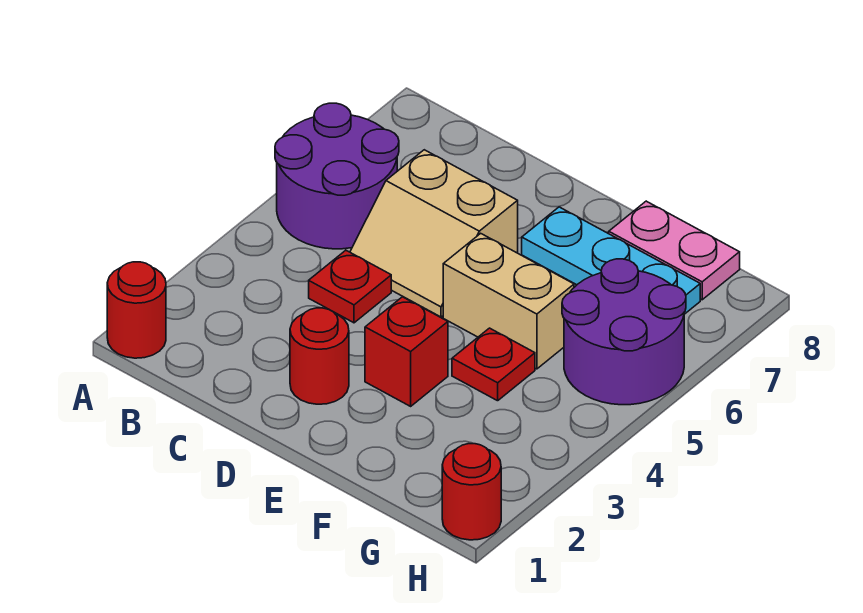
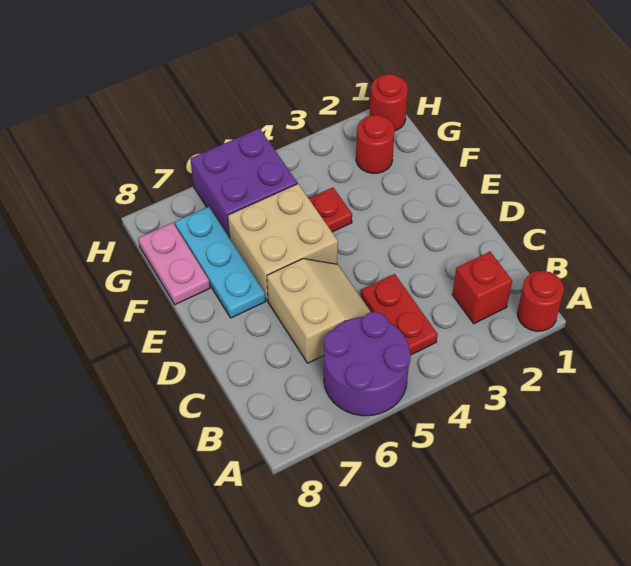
red 1x1 plate [309,250,391,323] -> red 1x2 plate [361,274,438,355]
red 1x1 round brick [290,308,349,404] -> red 1x1 round brick moved to [356,115,395,173]
red 1x1 brick [365,297,448,406] -> red 1x1 brick moved to [452,252,512,324]
tan 1x2 brick [443,233,574,369] -> tan 2x2 brick [228,184,338,301]
purple 2x2 round brick [562,259,686,405] -> purple 2x2 brick [190,128,297,236]

